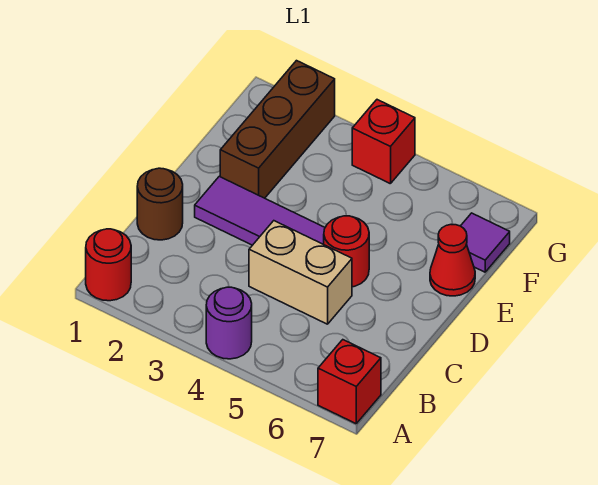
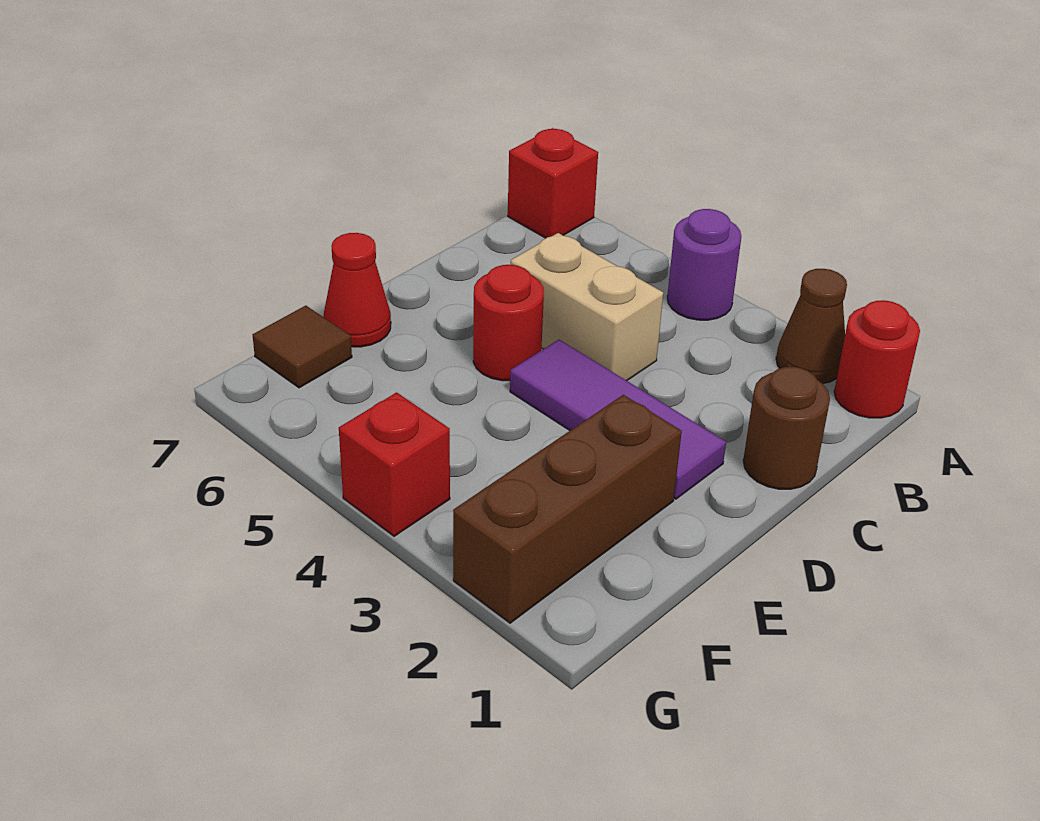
none -> brown 1x1 cone [776,269,847,384]
purple 1x1 tile [461,213,510,272] -> brown 1x1 tile [253,306,352,388]

